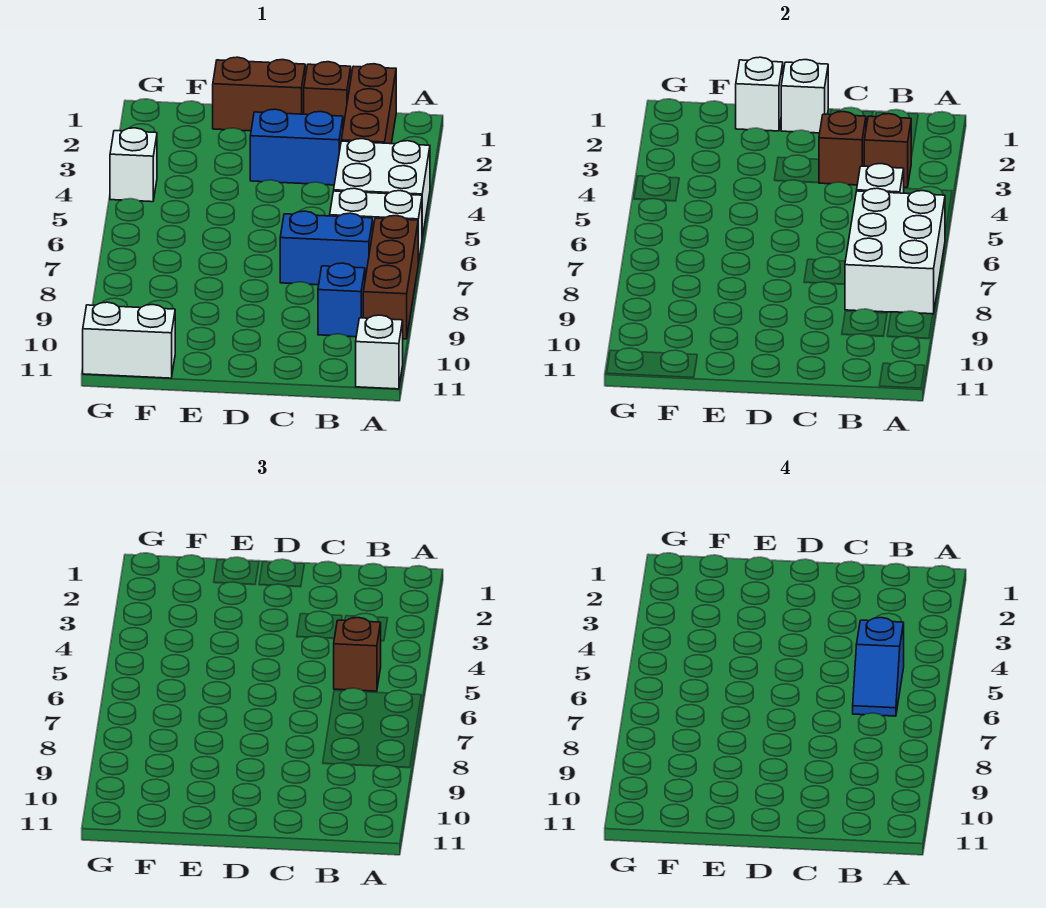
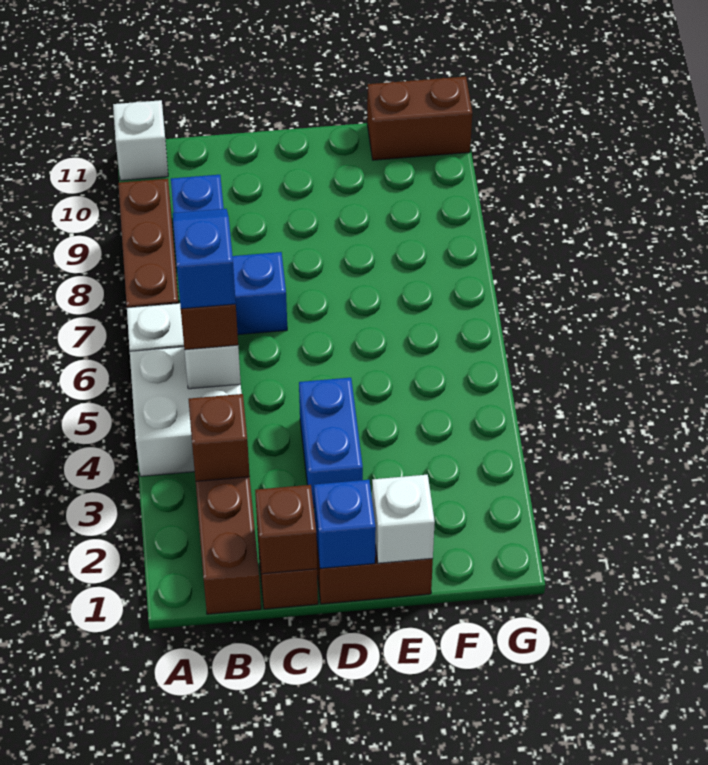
white 2x3 brick [845,188,945,314] -> none
blue 1x2 brick [250,109,343,185] -> blue 1x2 brick turned to [299,378,363,507]
brown 1x1 brick [819,112,866,185] -> brown 1x1 brick moved to [255,485,317,574]
white 1x1 brick [781,60,828,133] -> blue 1x1 brick [314,480,376,568]
white 1x2 brick [83,302,175,378] -> brown 1x2 brick [367,76,472,160]
white 1x1 brick [110,128,157,202] -> none

